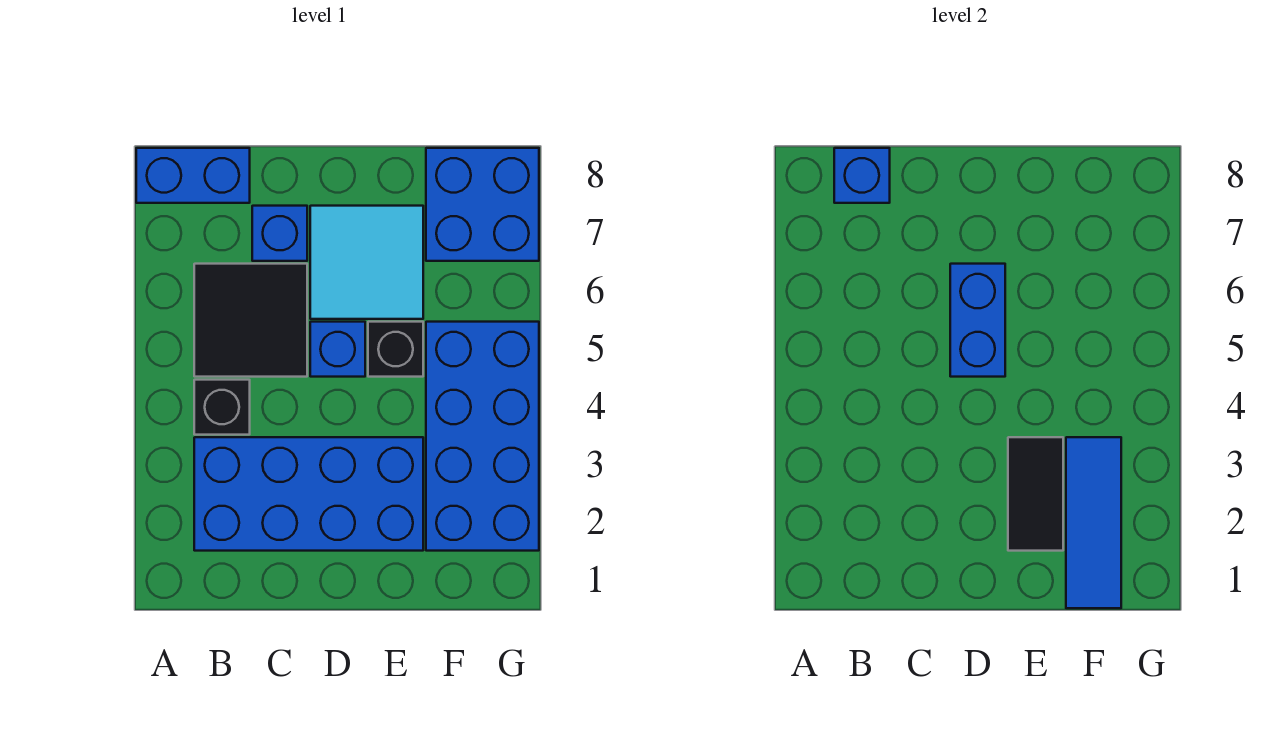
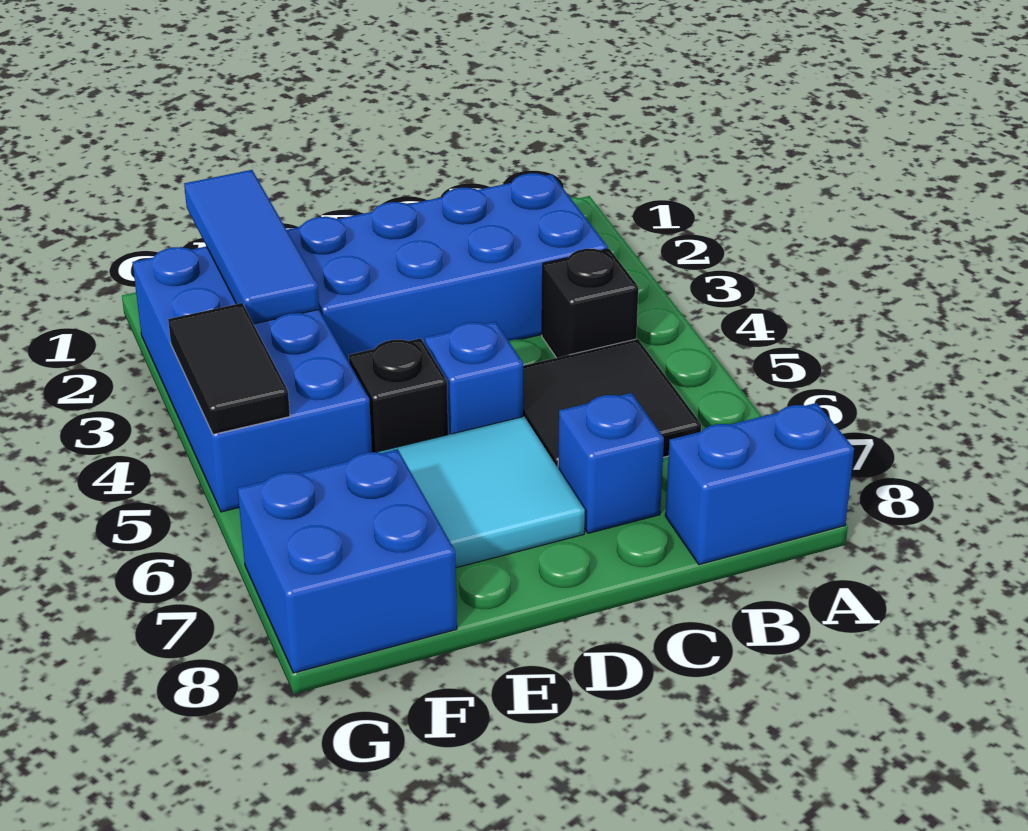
blue 1x1 brick [834,148,890,203] -> none
blue 1x2 brick [950,264,1005,377] -> none
black 1x2 tile [1008,437,1063,551] -> black 1x2 tile moved to [168,303,290,434]

